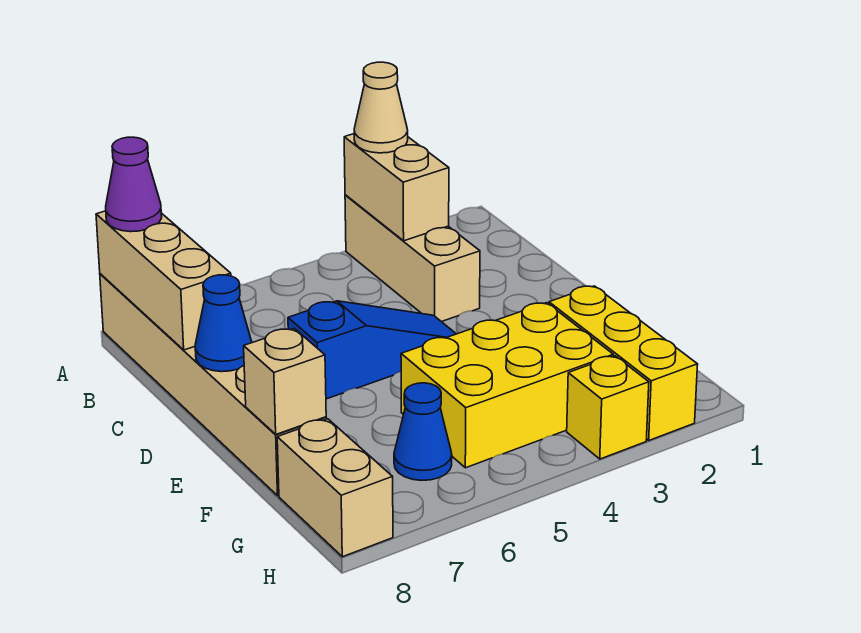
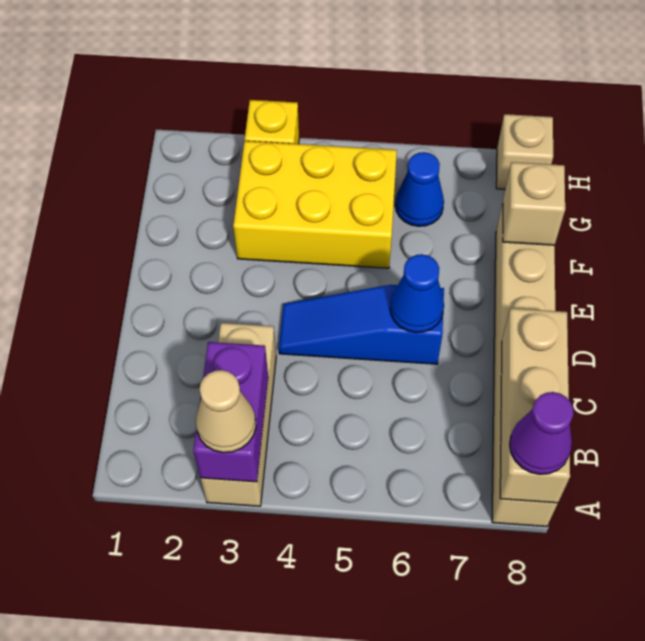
tan 1x2 brick [344,134,449,241] -> purple 1x2 brick [193,342,268,482]
blue 1x1 cone [195,275,252,372] -> blue 1x1 cone moved to [390,254,444,333]
yellow 1x3 brick [549,286,698,440] -> none
tan 1x2 brick [277,419,393,557] -> tan 1x1 brick [496,114,553,189]

